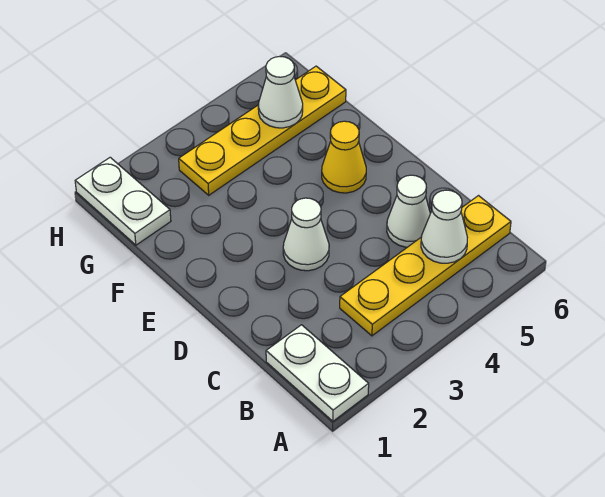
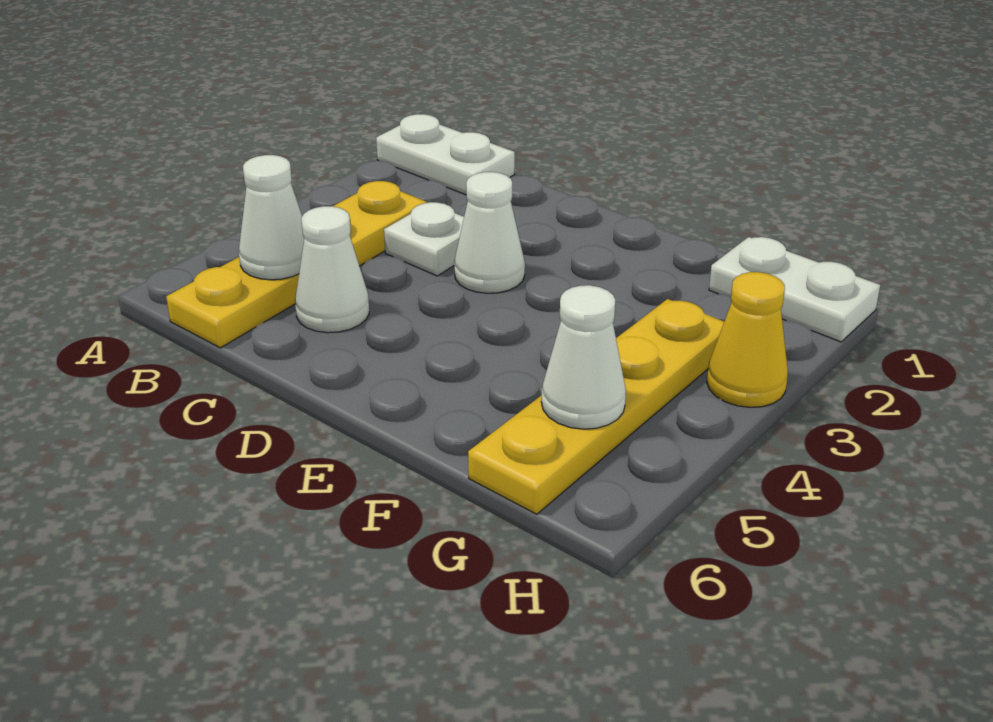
none -> white 1x1 plate [384,202,464,276]
yellow 1x1 cone [322,121,366,193] -> yellow 1x1 cone moved to [707,272,788,407]

